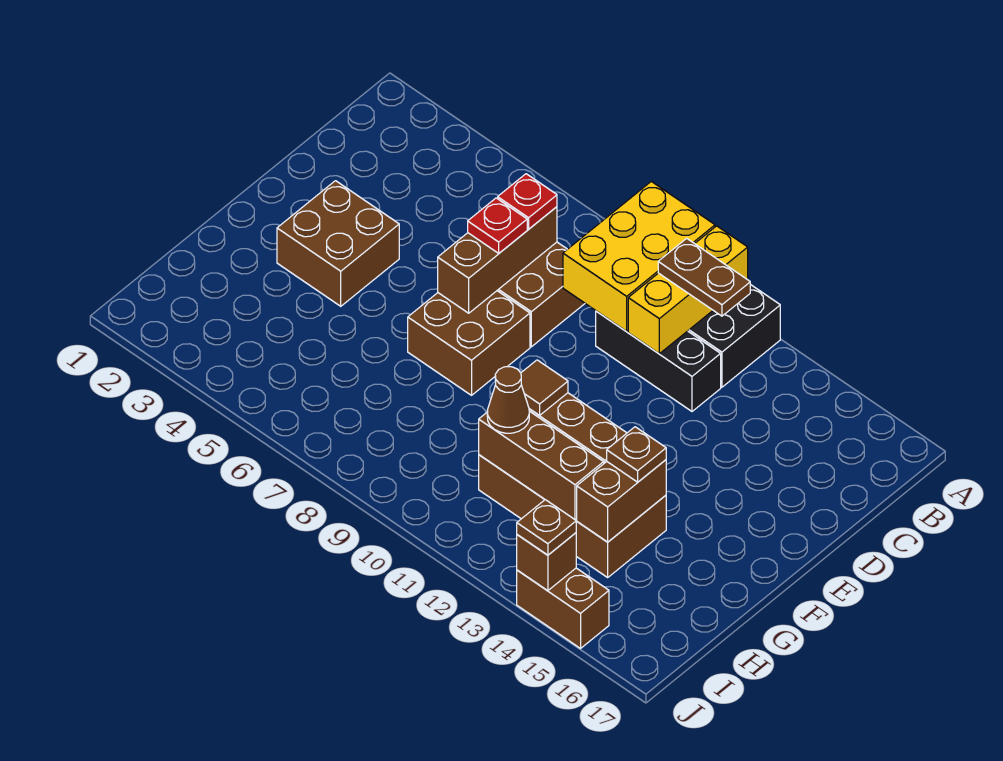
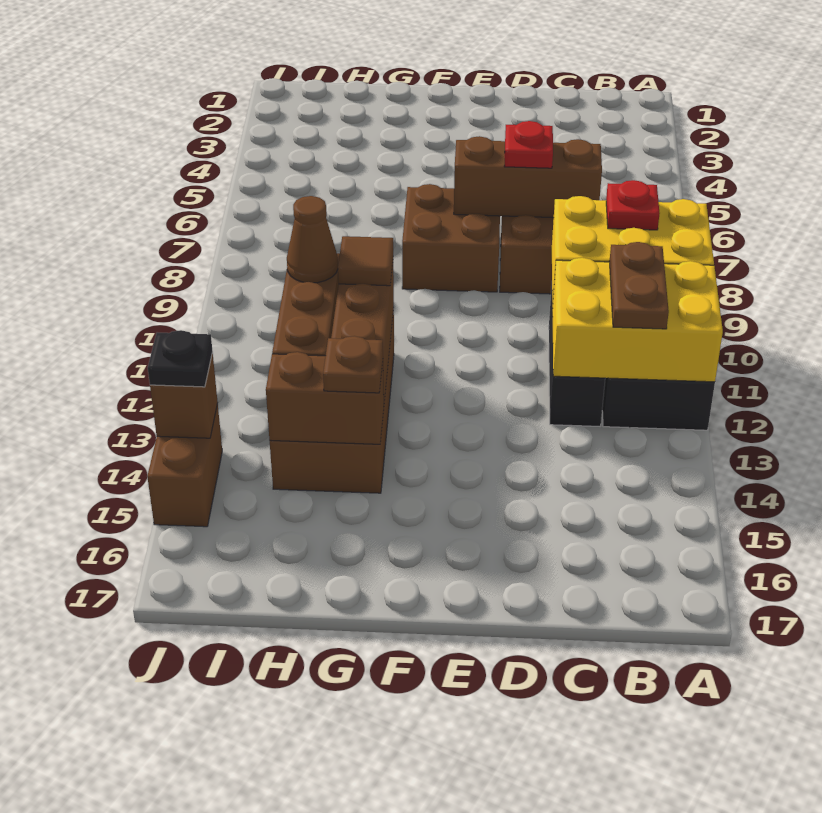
yellow 1x3 brick [628,226,748,354] -> yellow 2x3 brick [552,258,723,382]
red 1x1 plate [498,174,557,229] -> red 1x1 plate moved to [606,180,660,230]
brown 2x2 brick [277,181,399,306] -> none
brown 1x1 plate [517,500,576,555] -> black 1x1 plate [148,330,213,387]

